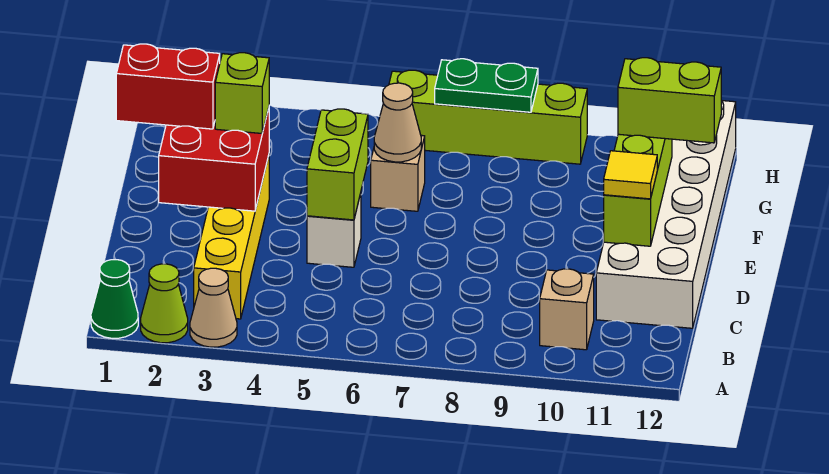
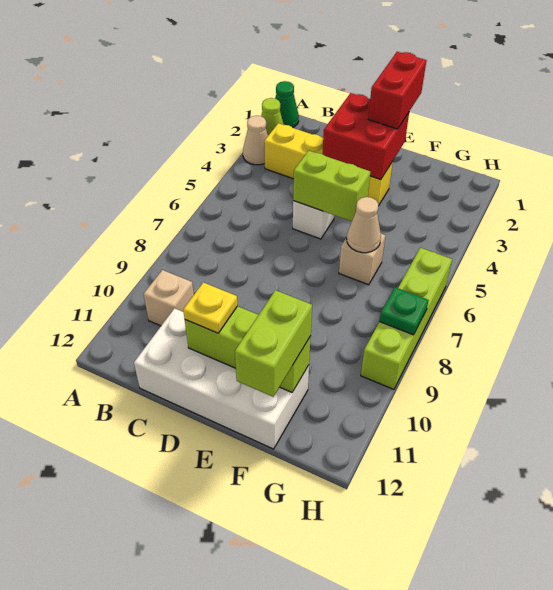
white 2x6 brick [596,100,736,328] -> white 2x4 brick [134,308,309,449]
yellow 1x1 tile [604,151,657,199] -> yellow 1x1 plate [183,282,238,333]
lime 1x1 brick [215,53,269,133] -> none
green 1x2 plate [435,59,538,112] -> green 1x1 plate [379,287,429,335]

